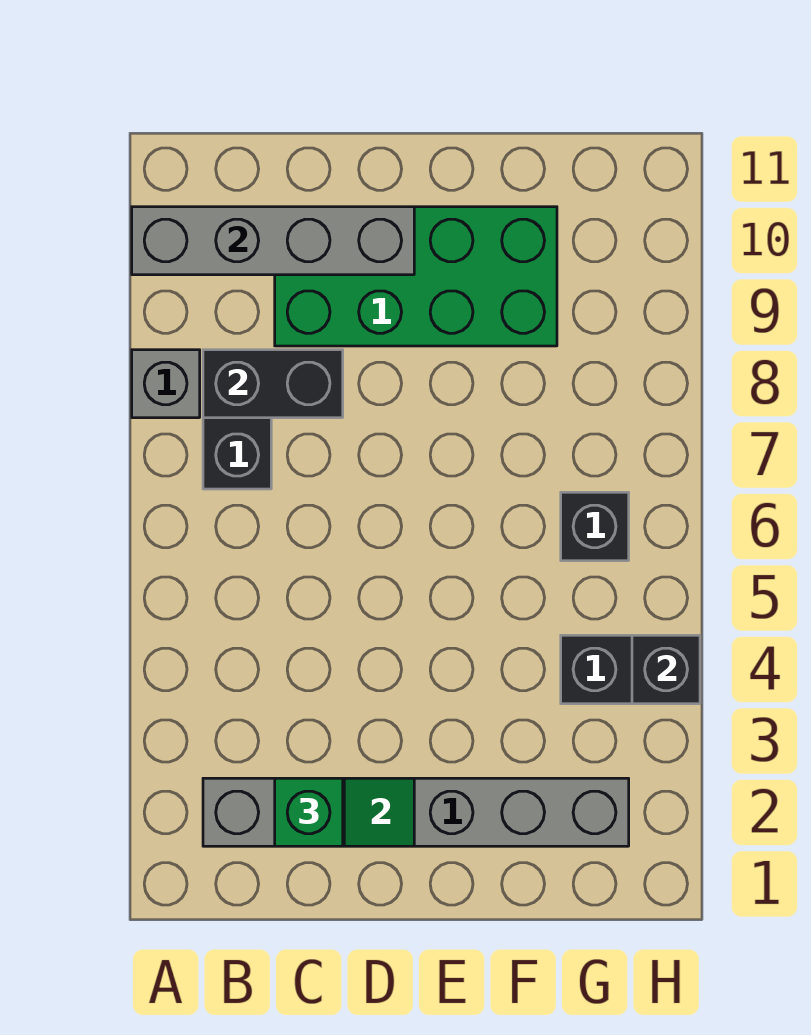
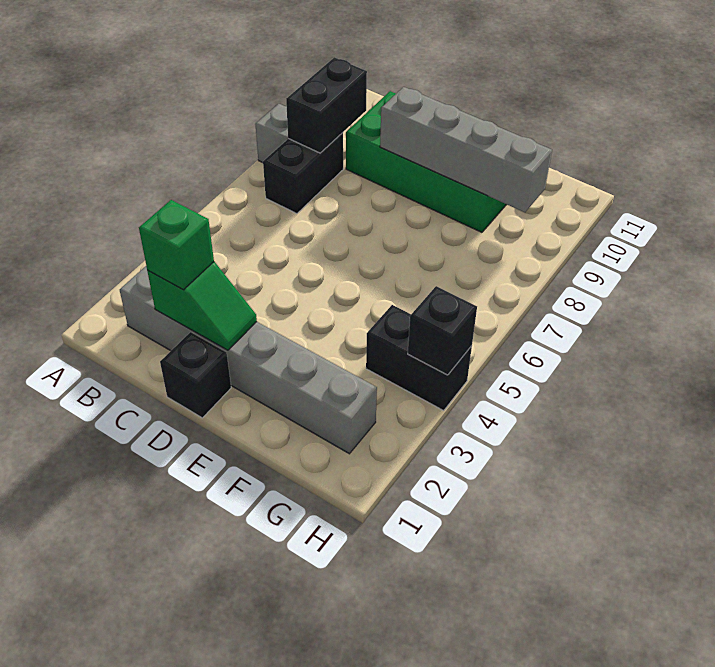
grey 1x4 brick [132,207,414,275] -> grey 1x4 brick moved to [380,87,552,213]
black 1x2 brick [203,350,343,418] -> black 1x2 brick turned to [286,57,367,153]
black 1x1 brick [561,492,629,561] -> black 1x1 brick moved to [160,332,231,418]

